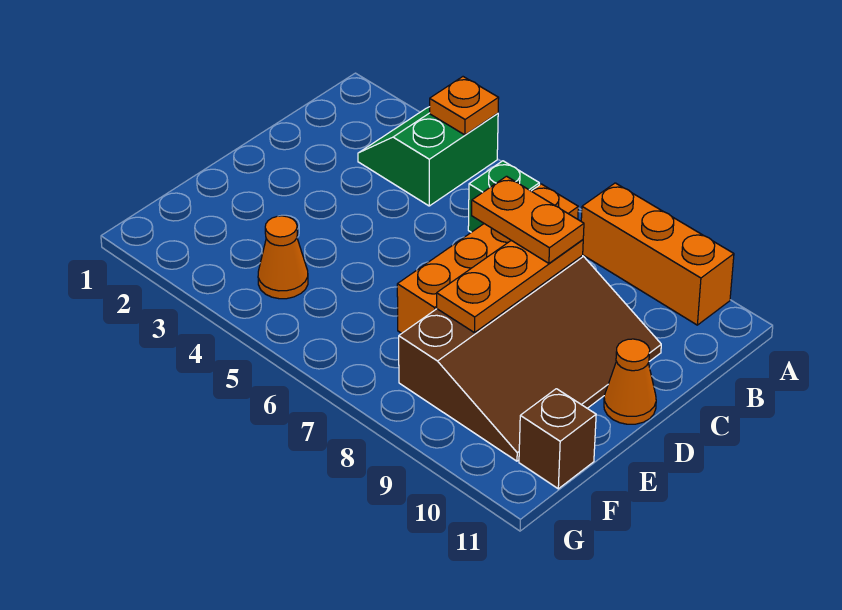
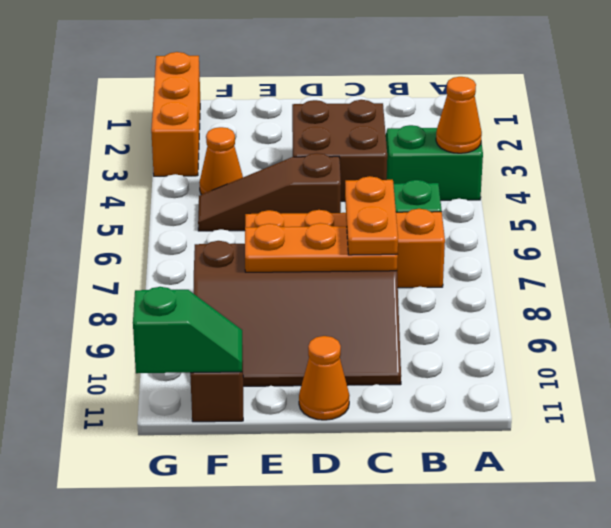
orange 1x1 plate [430,77,499,135] -> orange 1x1 cone [436,77,482,153]
orange 1x3 brick [581,183,734,325] -> orange 1x3 brick moved to [151,52,200,176]
none -> brown 2x2 brick [292,100,387,201]
none -> brown 1x3 slope [198,153,341,231]
none -> green 1x2 slope [133,287,242,373]

